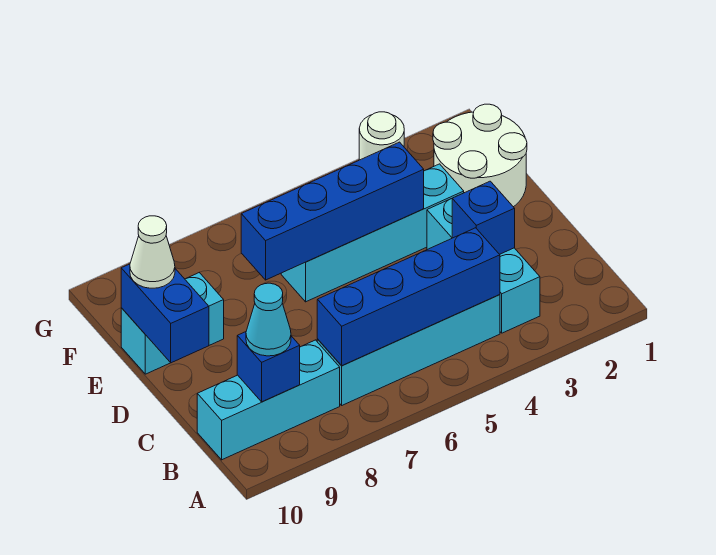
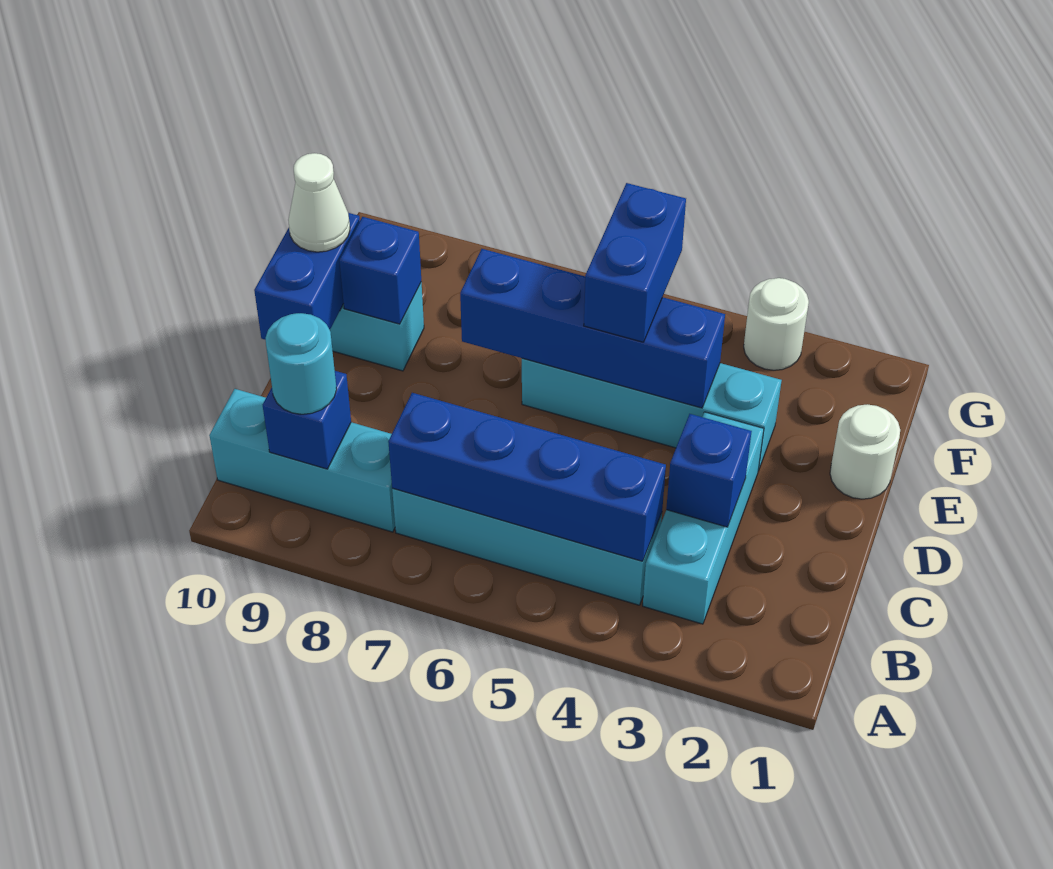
cyan 1x1 cone [246,283,291,356] -> cyan 1x1 round brick [266,313,337,414]
white 2x2 round brick [433,104,527,207] -> white 1x1 round brick [830,404,900,499]
none -> blue 1x2 brick [584,183,686,342]
none -> blue 1x1 brick [339,217,421,324]

